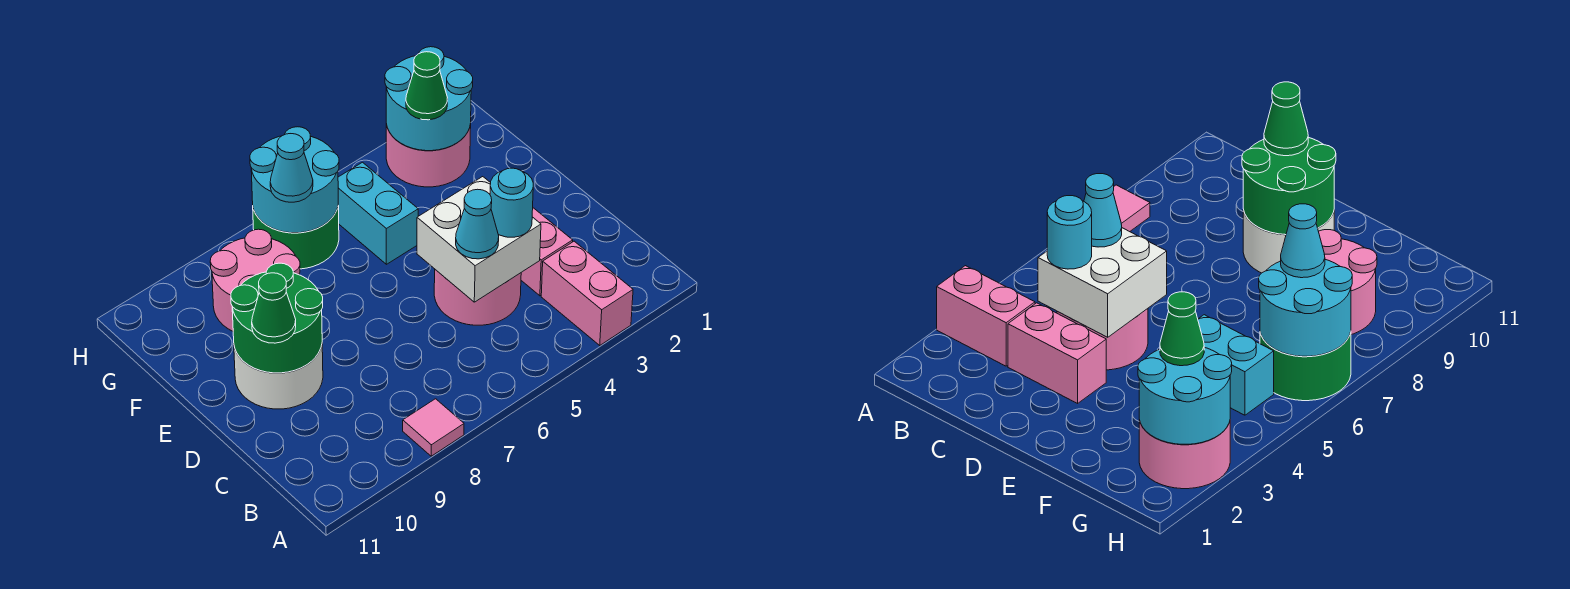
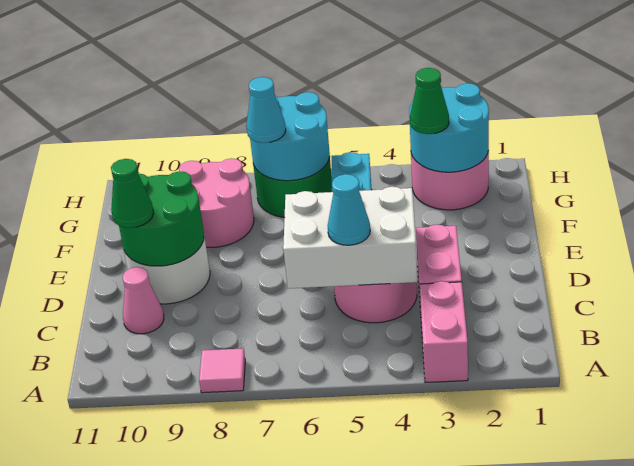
white 2x2 brick [417,177,541,302] -> white 2x3 brick [283,187,417,289]
cyan 1x1 round brick [490,168,533,237] -> none
none -> pink 1x1 cone [122,267,164,334]

